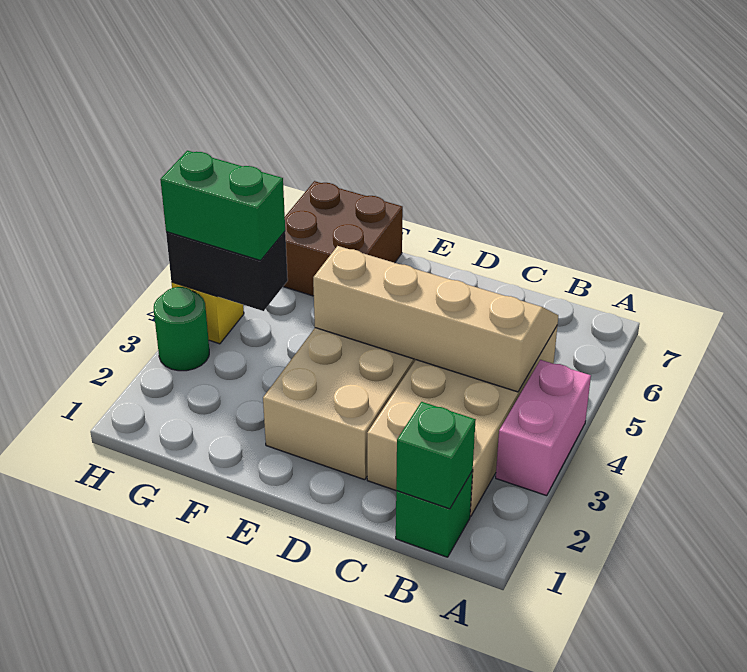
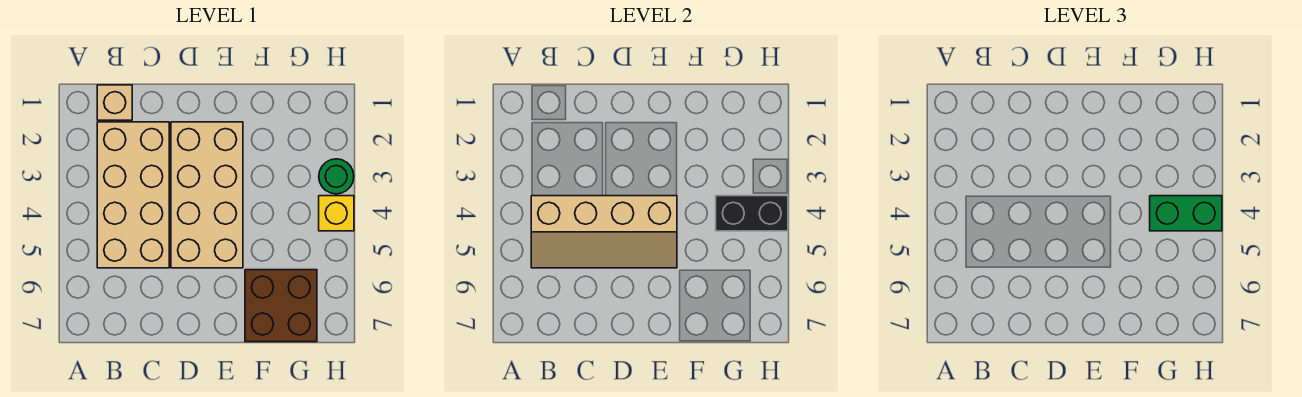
pink 1x2 brick [496,360,591,496] -> none
green 1x1 brick [396,471,473,557] -> tan 1x1 brick [97,85,132,120]
green 1x1 brick [396,402,476,509] -> none

